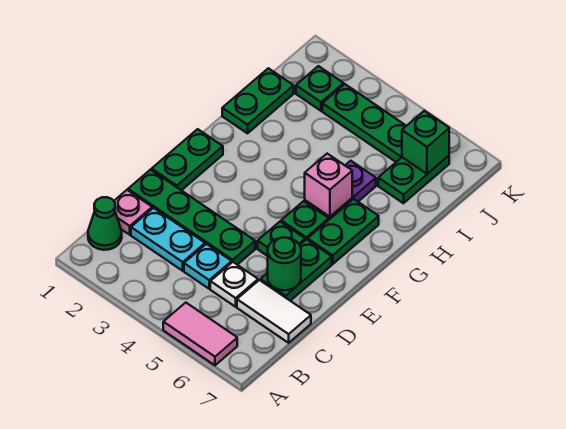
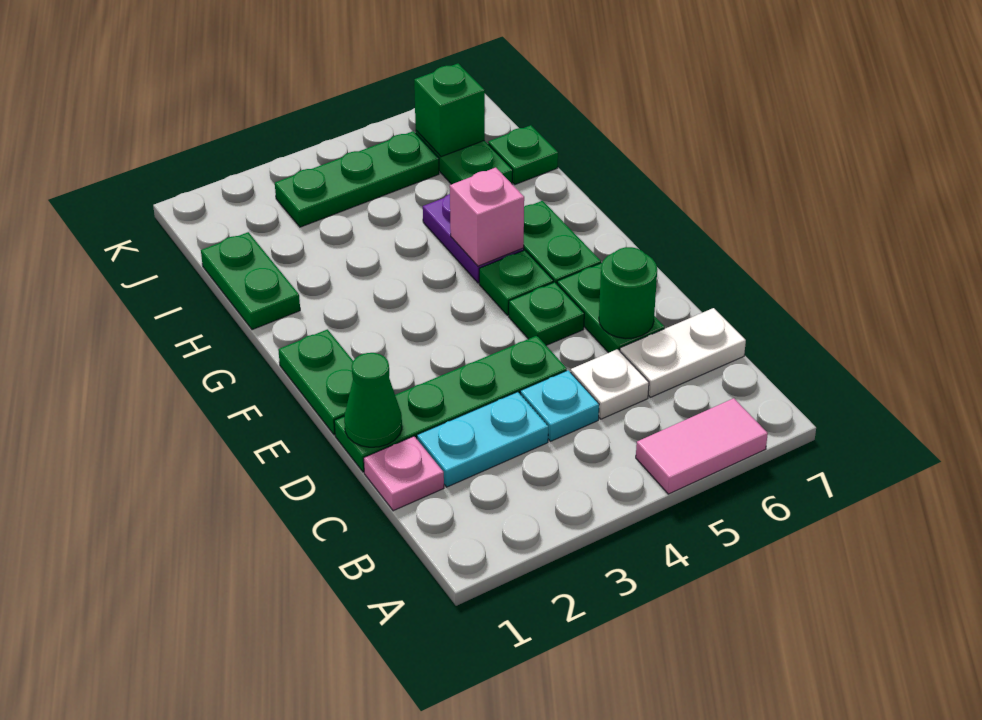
green 1x1 cone [88,197,122,250] -> green 1x1 cone moved to [344,353,402,447]
white 1x2 tile [237,280,311,343] -> white 1x2 plate [620,308,746,397]
green 1x1 plate [296,66,344,111] -> green 1x1 plate moved to [488,125,558,185]

